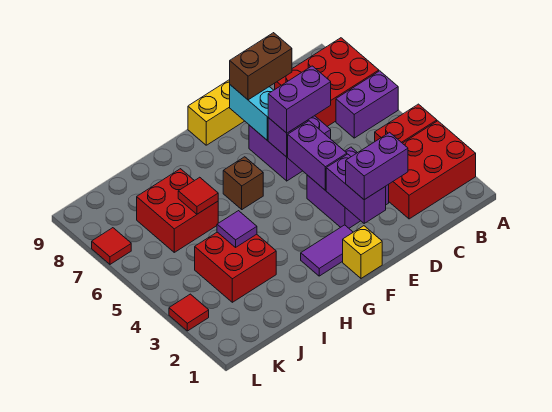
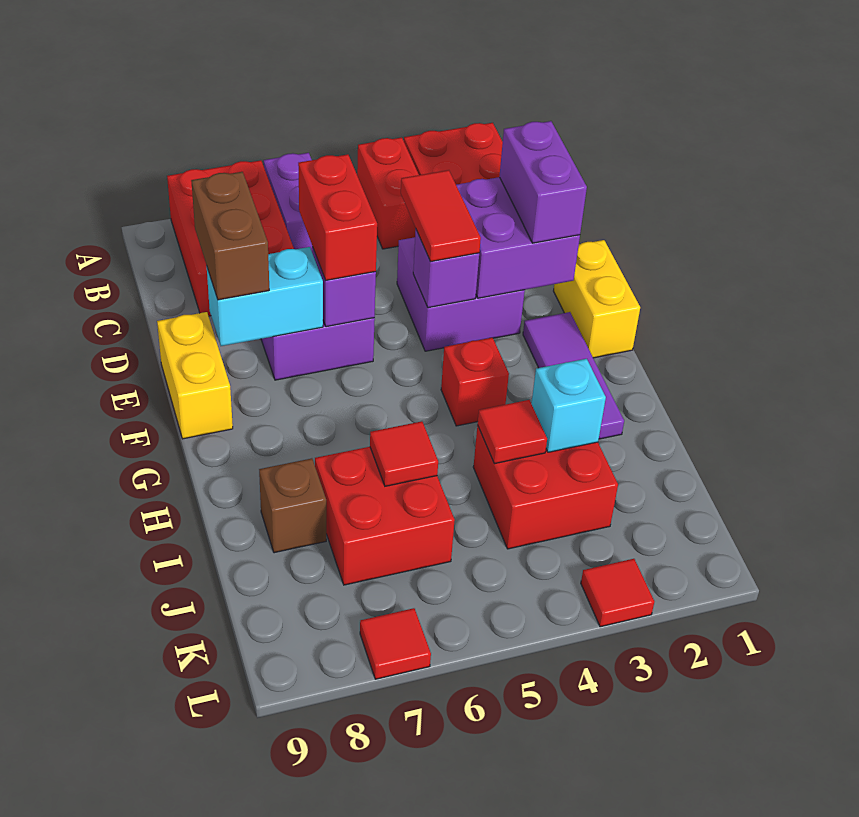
none -> red 1x2 tile [401,170,481,261]
purple 1x2 brick [268,66,331,133] -> red 1x2 brick [298,154,377,280]
purple 1x2 brick [326,154,386,223] -> purple 2x2 brick [456,177,580,298]
purple 1x2 brick [288,121,347,191] -> purple 1x1 brick [413,230,479,308]
yellow 1x1 brick [343,226,382,278] -> yellow 1x2 brick [554,240,640,358]
purple 1x2 tile [301,225,353,276] -> purple 1x3 tile [523,312,624,439]
none -> red 1x1 brick [441,338,509,426]
brown 1x1 brick [223,157,263,209] -> brown 1x1 brick moved to [259,458,326,553]
none -> cyan 1x1 brick [531,359,606,452]
purple 1x1 tile [217,211,257,247] -> red 1x1 tile [478,400,547,464]

